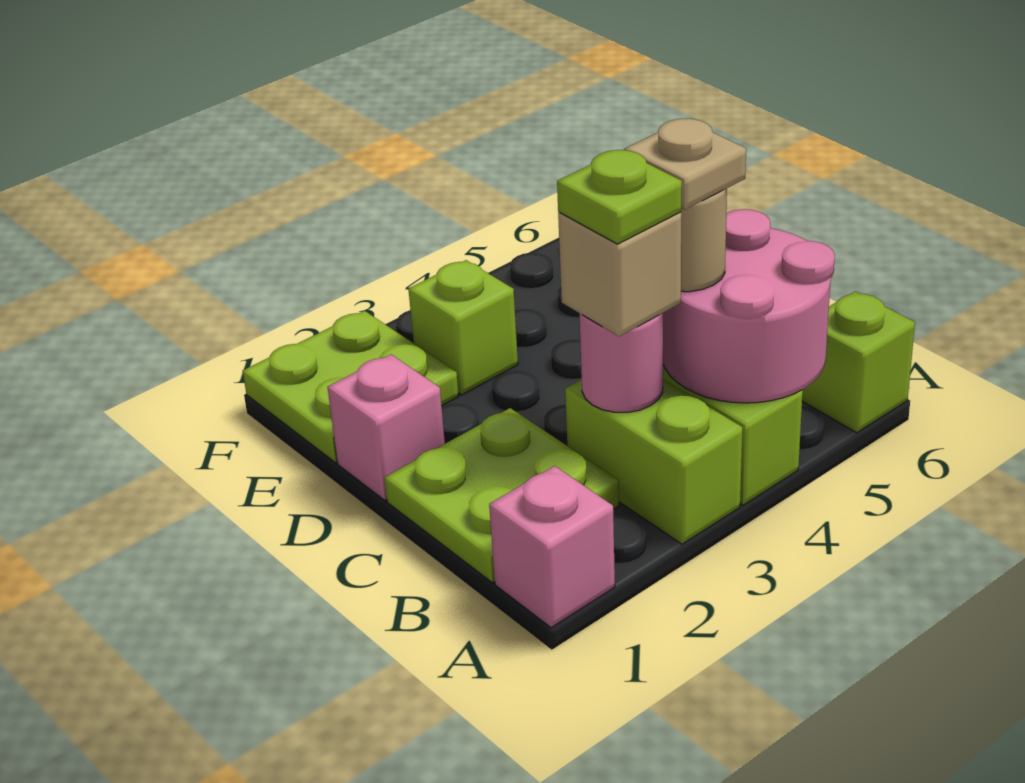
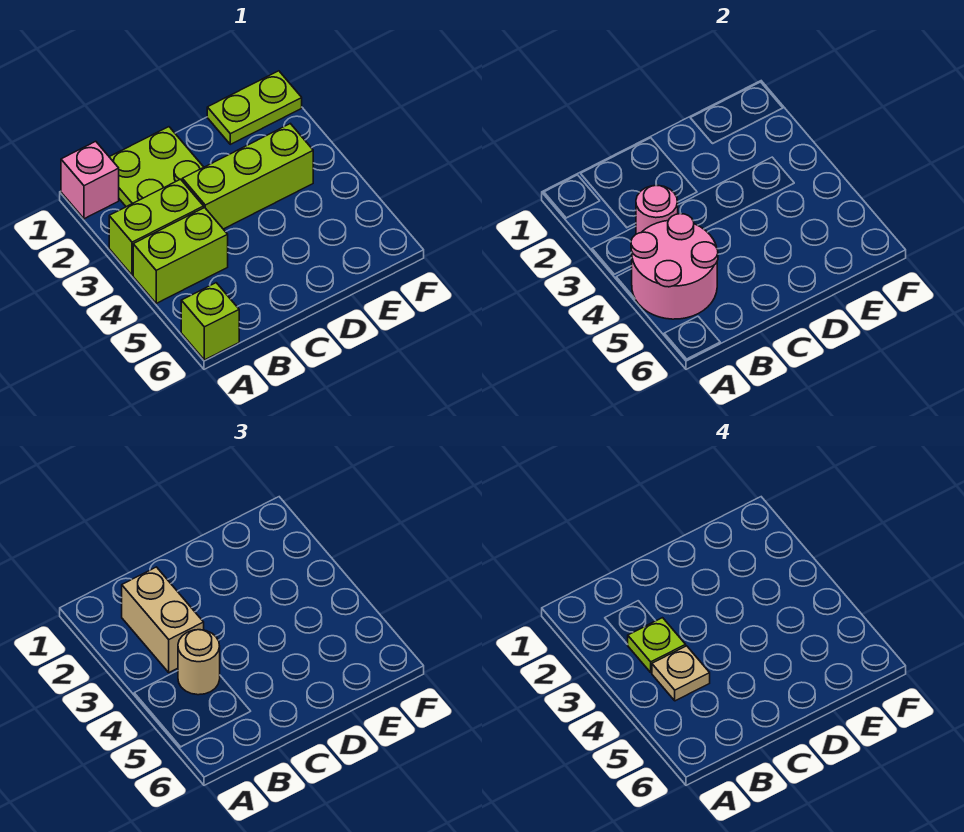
tan 1x1 brick [558,212,681,337] -> tan 1x2 brick [122,567,204,672]
pink 1x1 brick [328,354,445,500] -> none
lime 2x2 plate [243,311,459,463] -> lime 1x2 plate [207,71,302,144]
lime 1x1 brick [409,260,518,395] -> lime 1x3 brick [182,124,313,229]

